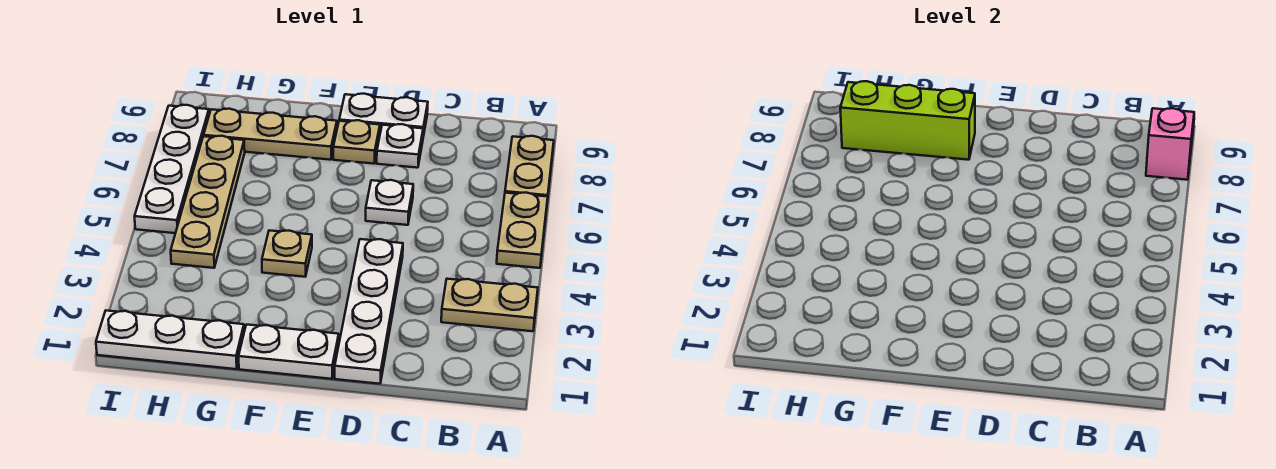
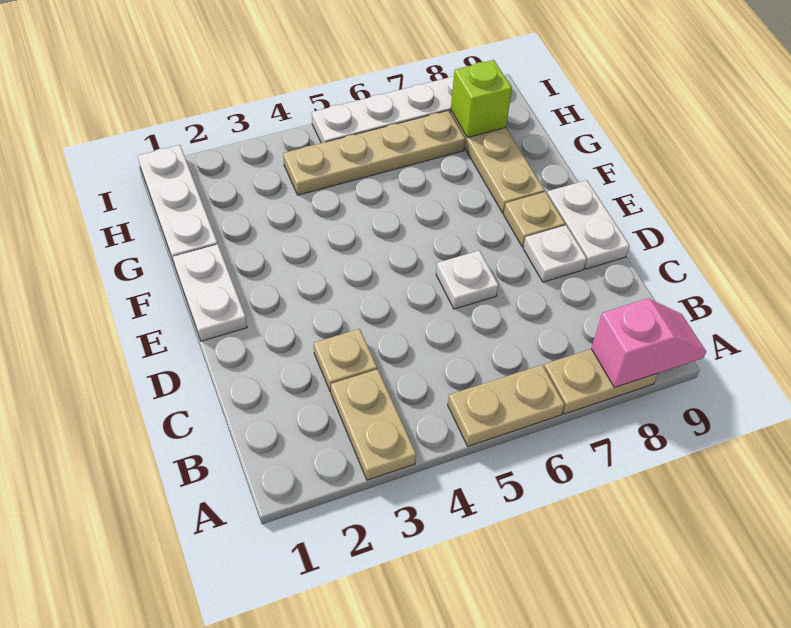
white 1x4 plate [335,239,403,384] -> none
tan 1x1 plate [262,230,312,277] -> tan 1x1 plate moved to [314,329,377,392]
lime 1x3 brick [840,81,975,160] -> lime 1x1 brick [451,60,512,138]

